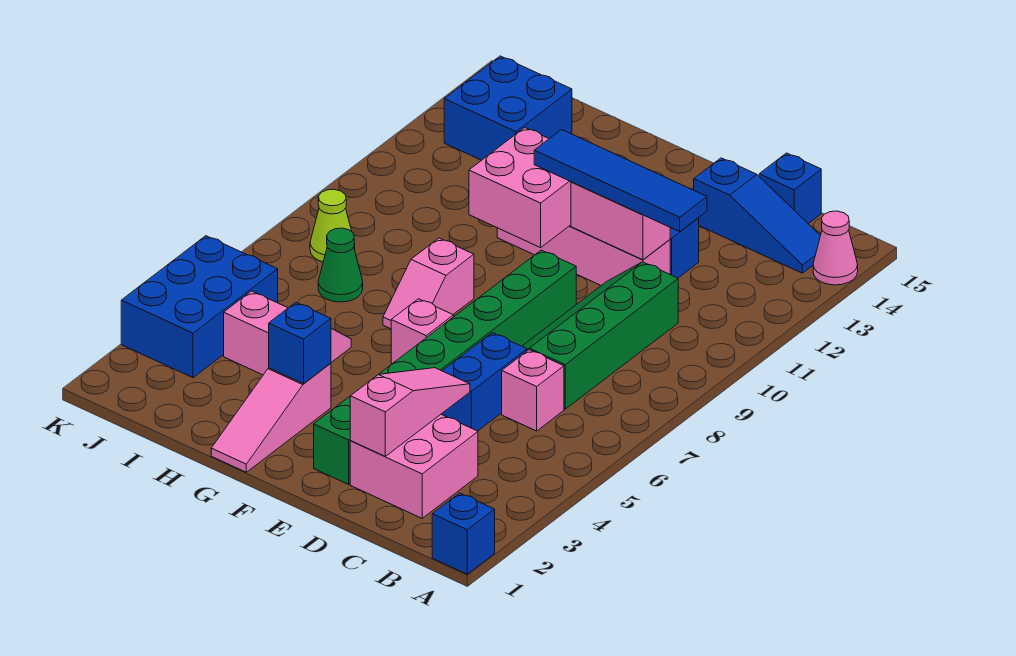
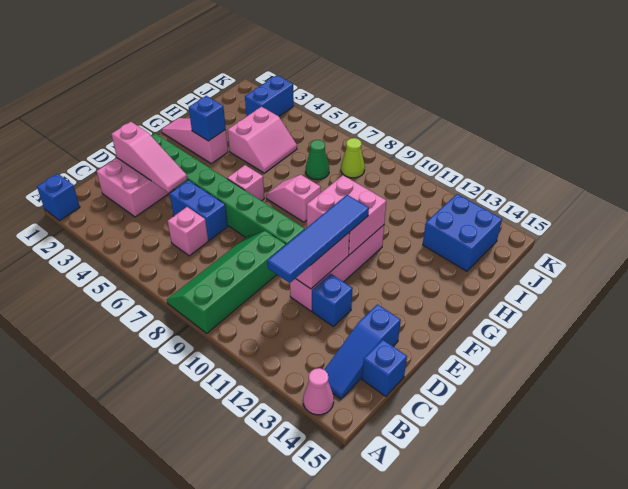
green 2x4 slope [522,262,678,409] -> green 2x4 slope turned to [167,231,286,333]
blue 2x3 brick [121,236,278,378] -> blue 1x2 brick [245,75,294,116]

